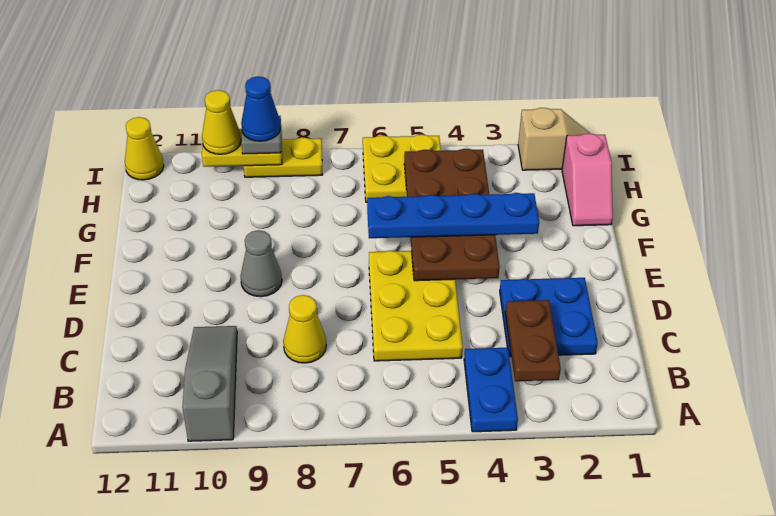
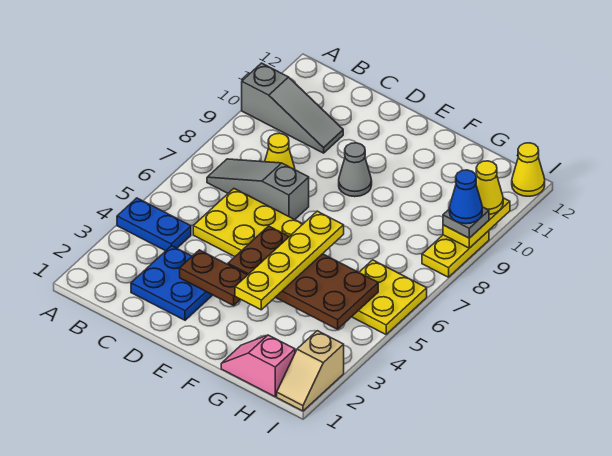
brown 1x2 plate [505,300,561,381] -> brown 1x2 plate moved to [180,250,247,305]
none -> grey 1x3 slope [207,159,309,220]
blue 1x4 plate [367,193,539,238] -> yellow 1x4 plate [235,211,344,310]

